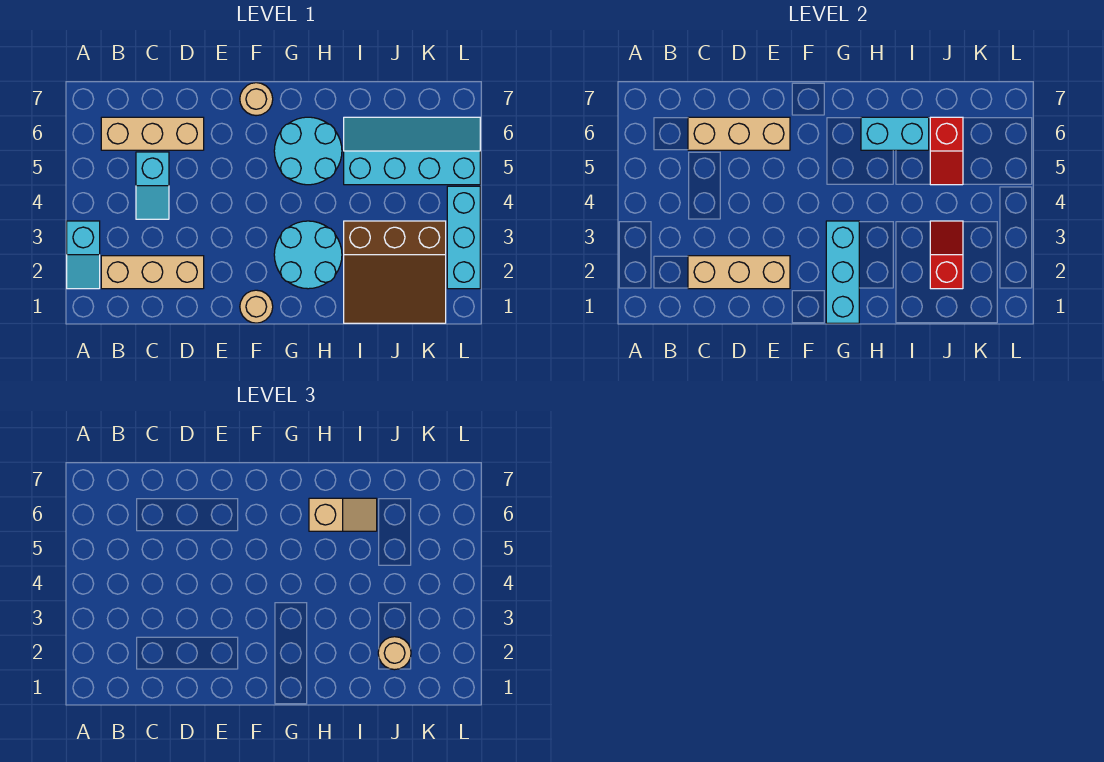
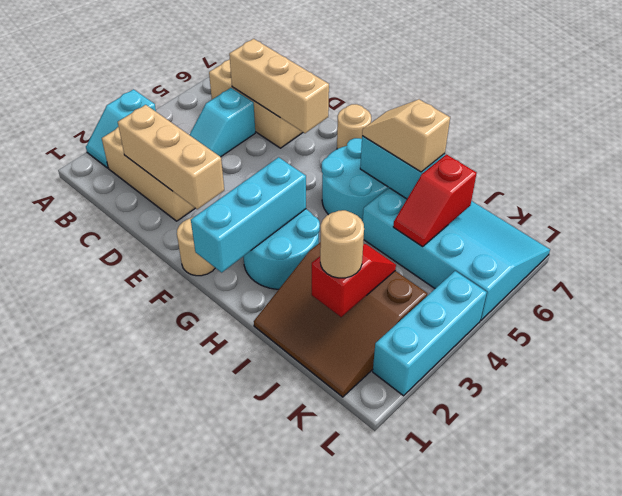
tan 1x2 slope [309,498,377,531] -> tan 1x2 slope turned to [362,99,450,172]
cyan 2x4 slope [344,117,480,185] -> cyan 3x4 slope [363,188,550,320]

